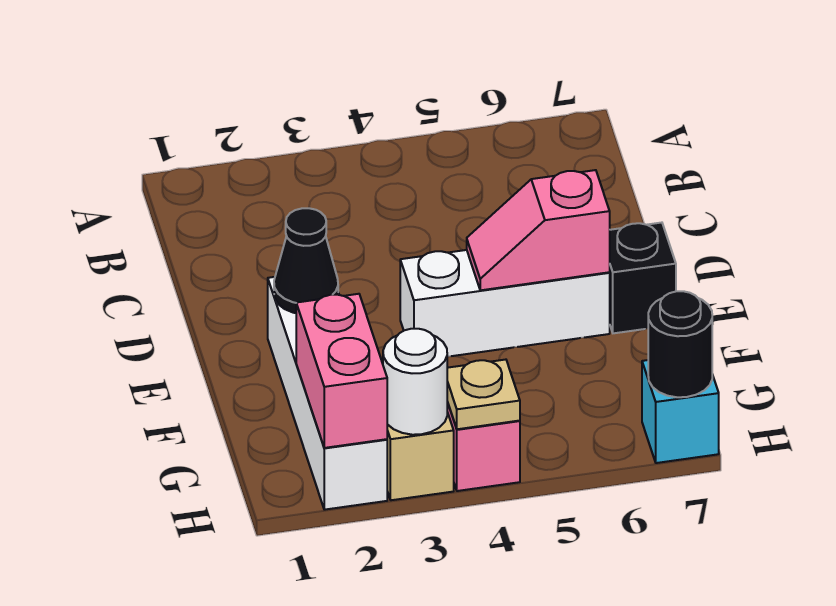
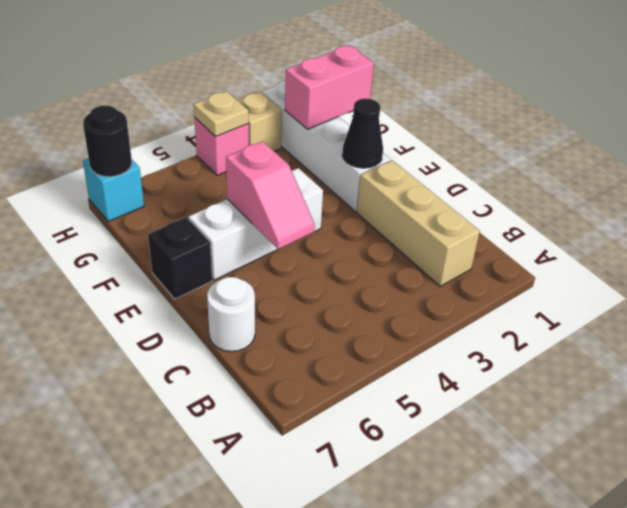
none -> tan 1x3 brick [357,160,480,286]
pink 1x2 slope [467,170,610,290] -> pink 1x2 slope turned to [226,141,315,249]
pink 1x2 brick [296,294,387,448] -> pink 1x2 brick turned to [285,45,374,129]
white 1x1 round brick [383,329,447,435] -> white 1x1 round brick moved to [207,277,255,352]

